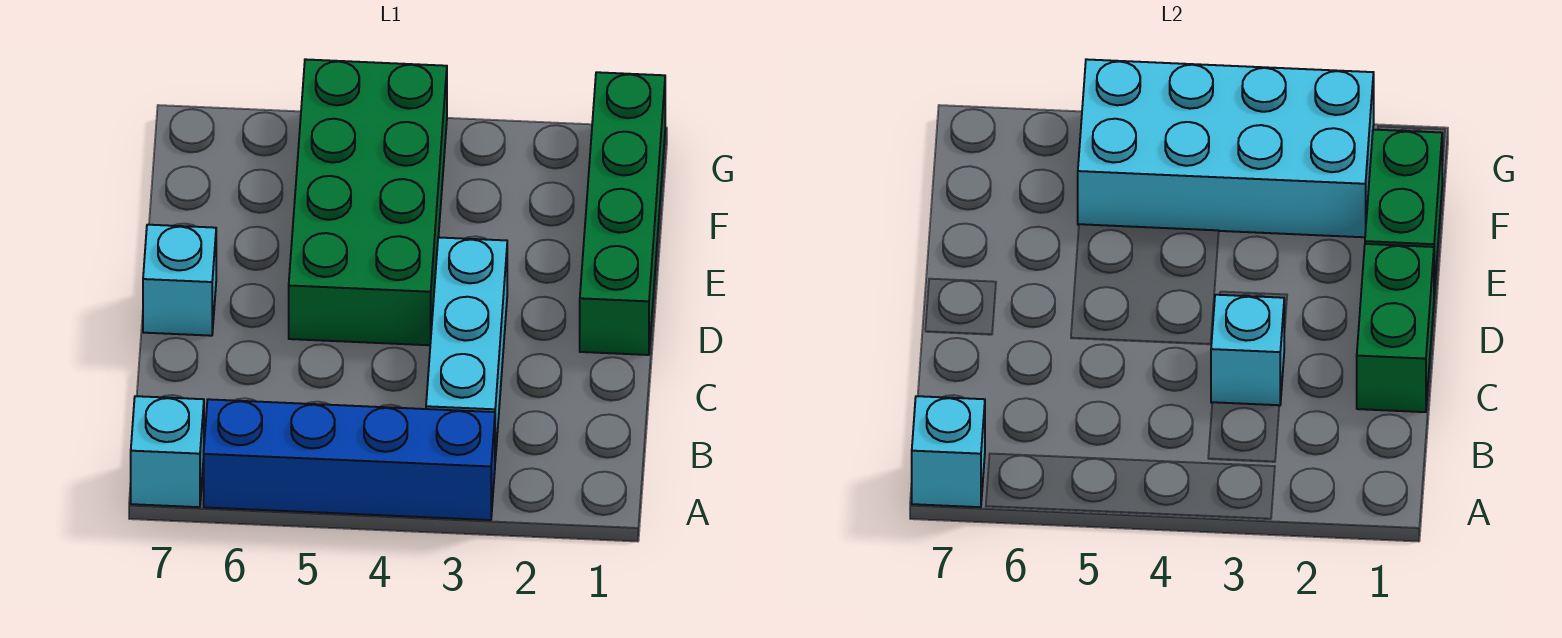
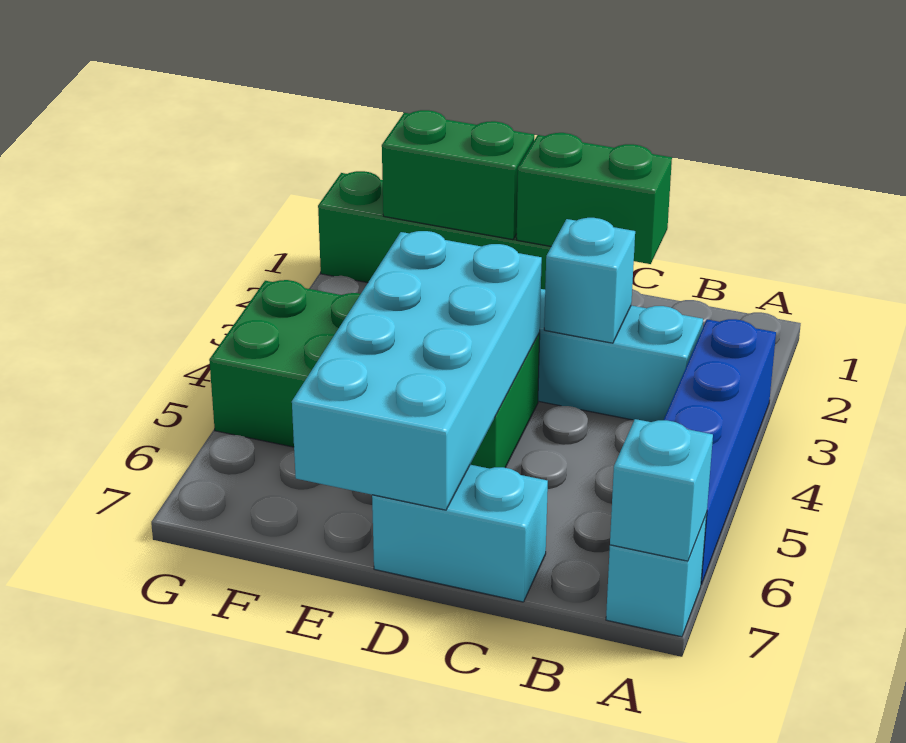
cyan 1x1 brick [143,225,216,336] -> cyan 1x2 brick [372,465,548,602]
cyan 2x4 brick [1078,59,1374,237] -> cyan 2x4 brick moved to [292,231,542,510]

